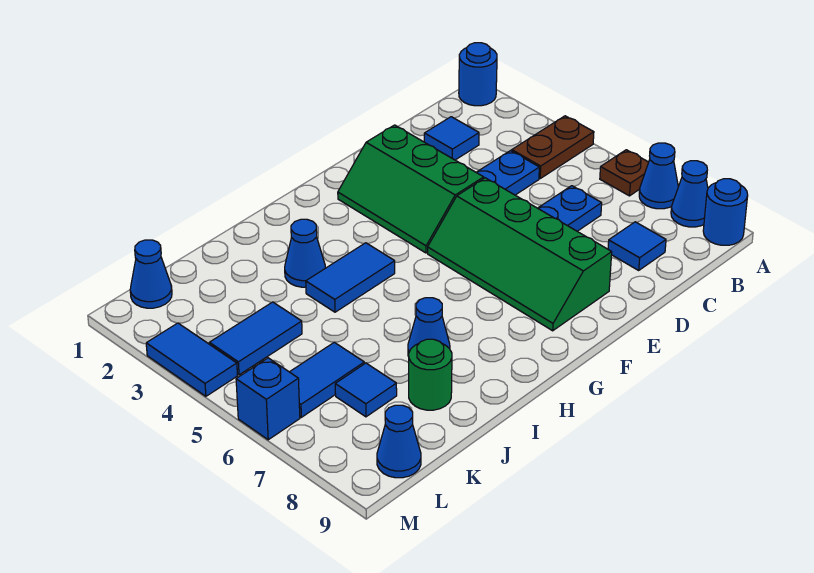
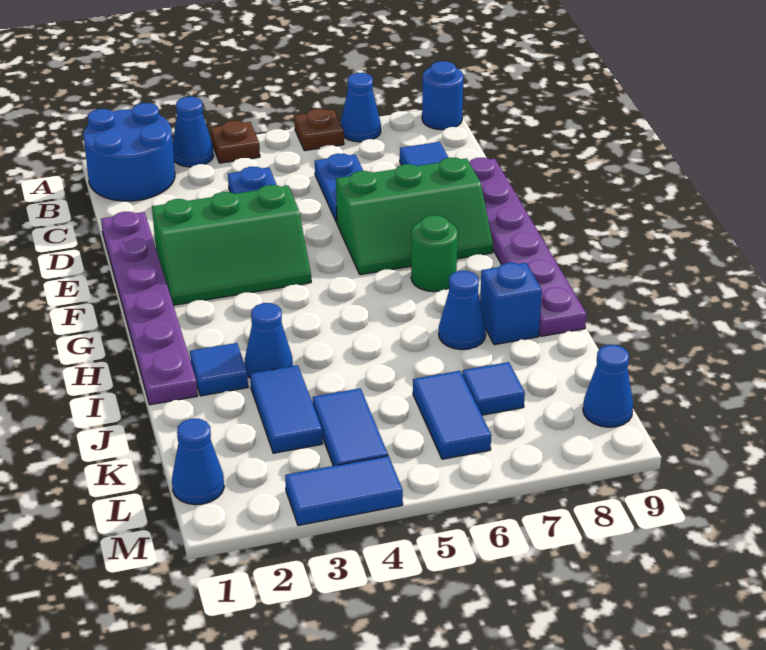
blue 1x1 round brick [459,43,497,106] -> blue 2x2 round brick [83,103,175,201]
brown 1x2 plate [512,116,594,178] -> brown 1x1 plate [210,121,260,163]
blue 1x1 cone [671,161,708,227] -> blue 1x1 cone moved to [173,97,213,167]
blue 1x1 tile [424,117,479,160] -> blue 1x1 tile moved to [190,343,248,396]
none -> purple 1x6 plate [101,212,198,405]
none -> purple 1x6 plate [469,158,587,336]
green 2x4 slope [428,178,612,331] -> green 2x3 slope [336,158,493,275]
blue 1x2 tile [306,243,395,312] -> blue 1x2 tile moved to [250,365,323,453]
green 1x1 round brick [409,339,452,410] -> green 1x1 round brick moved to [411,215,458,292]
blue 1x1 brick [236,358,300,440] -> blue 1x1 brick moved to [480,263,542,345]

